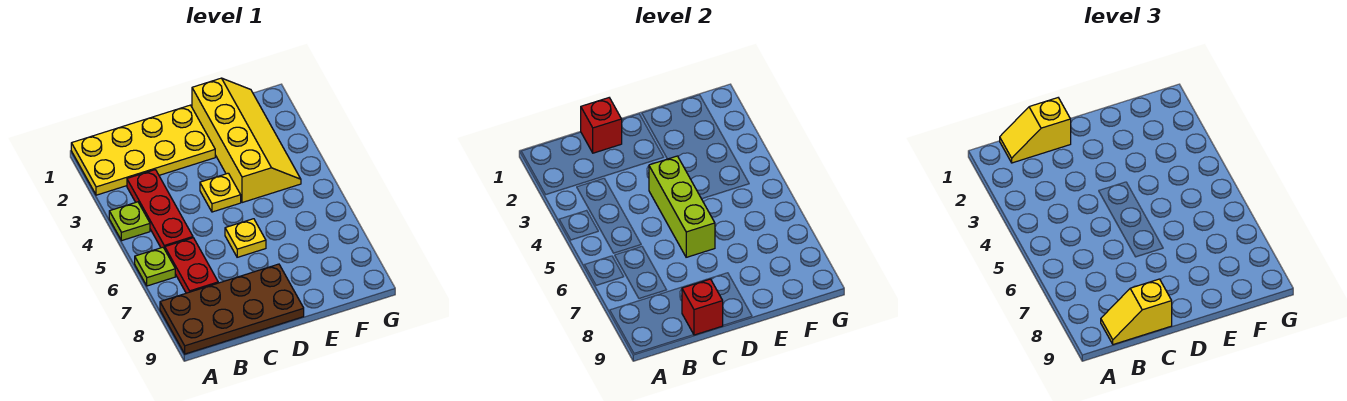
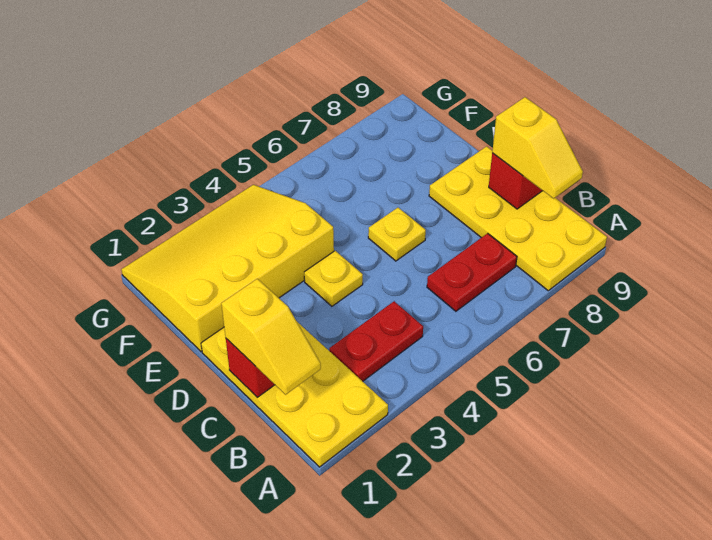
lime 1x1 plate [109,202,150,241] -> none
lime 1x1 plate [135,247,175,286] -> none
brown 2x4 plate [160,264,304,354] -> yellow 2x4 plate [429,146,607,291]
red 1x3 plate [127,170,193,249] -> red 1x2 plate [329,301,423,381]
lime 1x3 brick [649,156,715,257] -> none
yellow 2x4 slope [192,78,301,203] -> yellow 3x4 slope [121,185,334,352]

